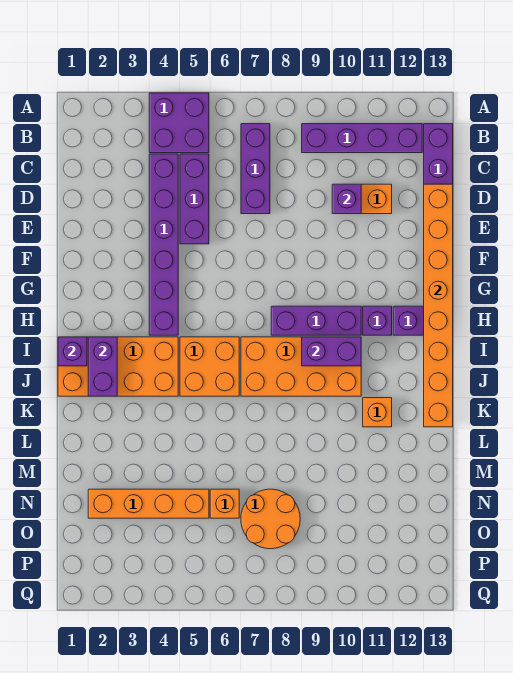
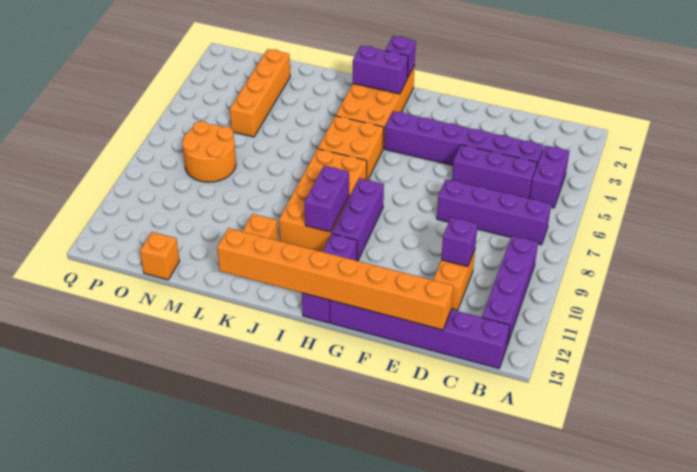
purple 2x2 brick [149,93,209,153] -> purple 1x2 brick [530,145,569,208]
purple 1x3 brick [241,124,270,214] -> purple 1x4 brick [437,179,551,245]
orange 1x1 brick [210,489,239,518] -> orange 1x1 brick moved to [140,232,179,280]

